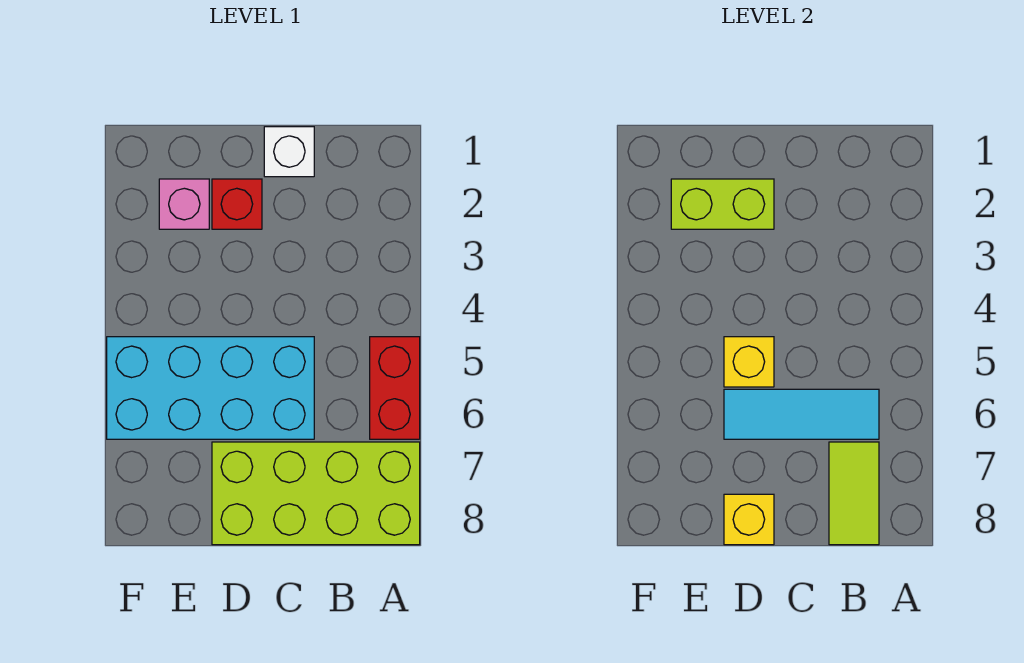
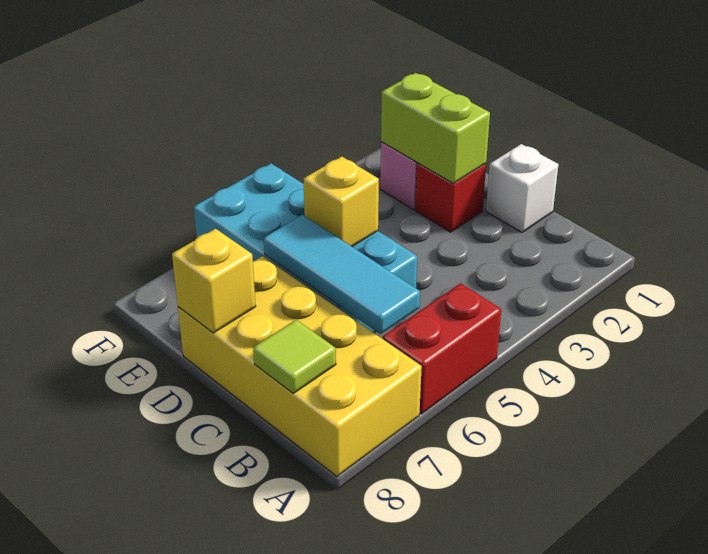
lime 2x4 brick [212,442,420,545] -> yellow 2x4 brick [178,256,422,476]
lime 1x2 tile [829,442,879,545] -> lime 1x1 tile [253,320,336,393]

